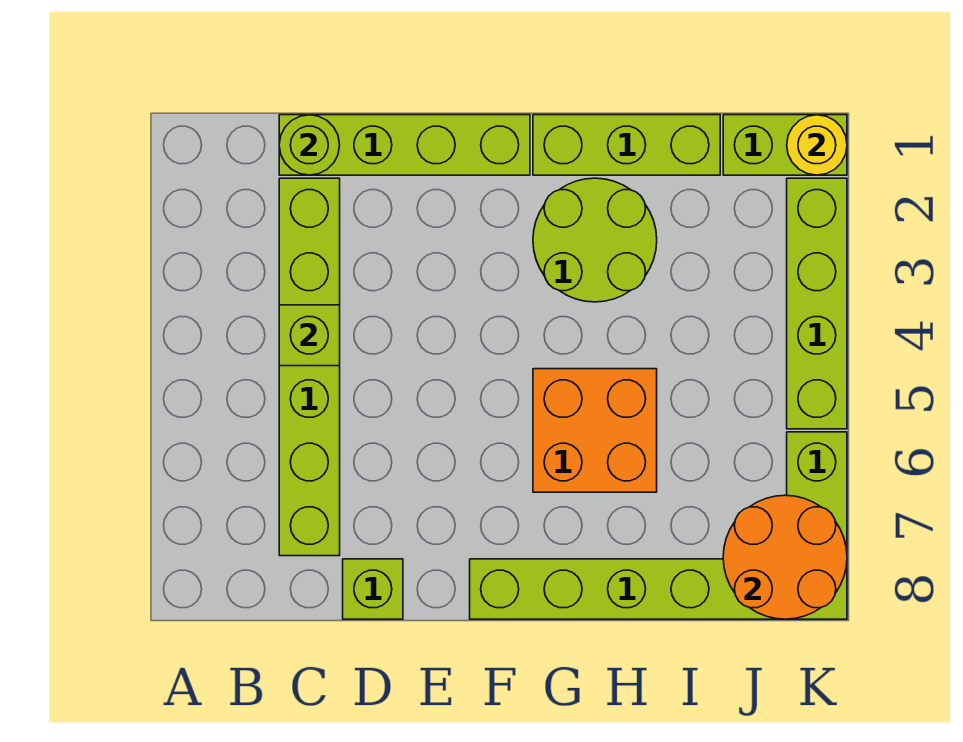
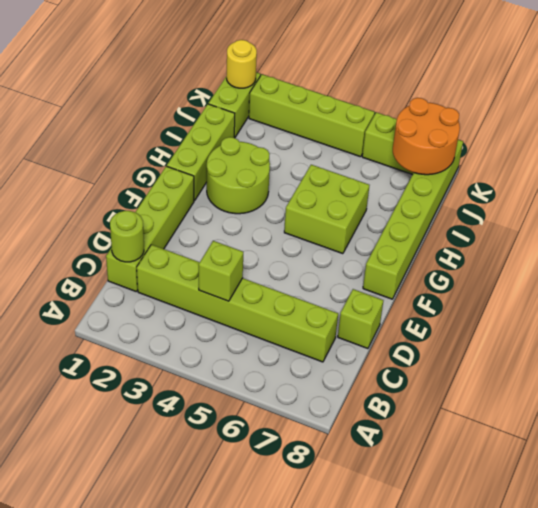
orange 2x2 brick [533,369,657,492] -> lime 2x2 brick [284,165,369,254]

